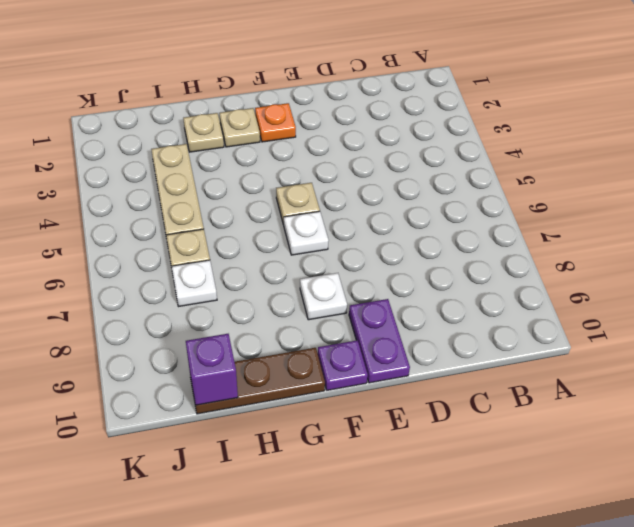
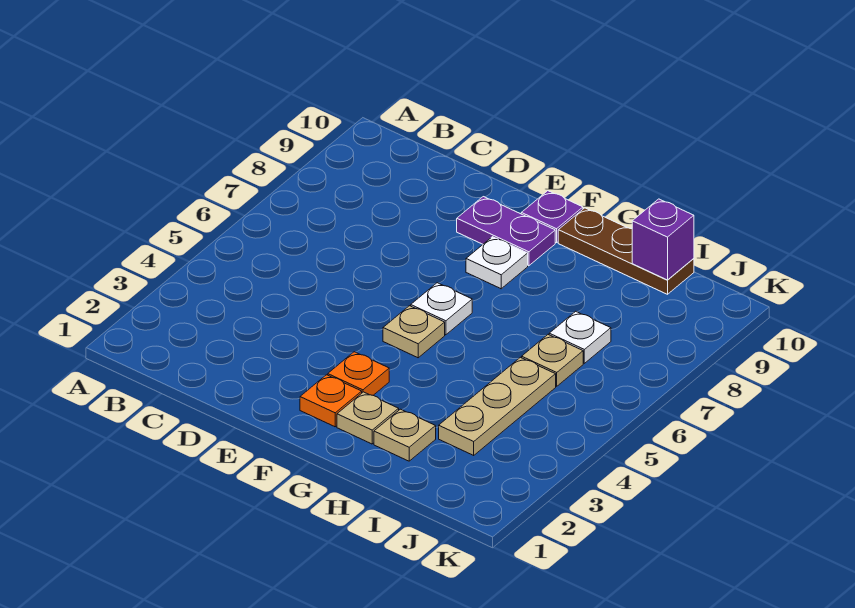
purple 1x2 plate [349,299,410,383] -> purple 1x2 plate turned to [457,197,555,266]
none -> orange 1x1 plate [328,352,389,395]

